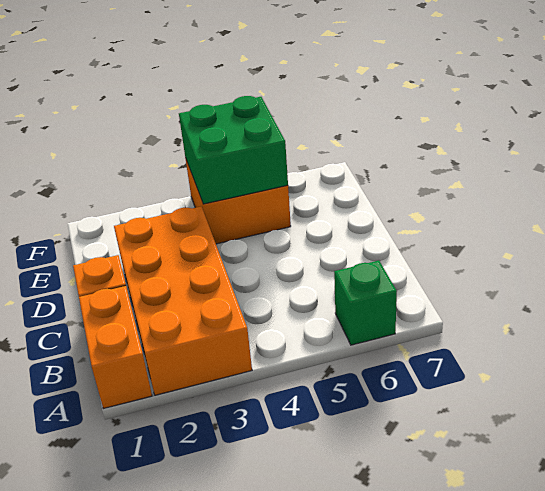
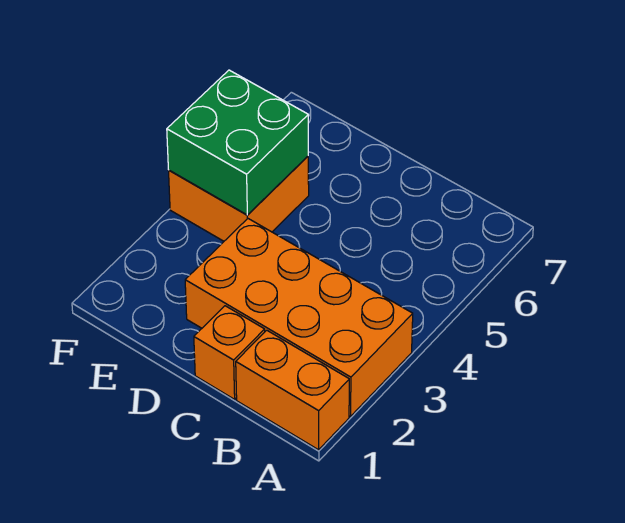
green 1x1 brick [334,261,397,345] -> none

